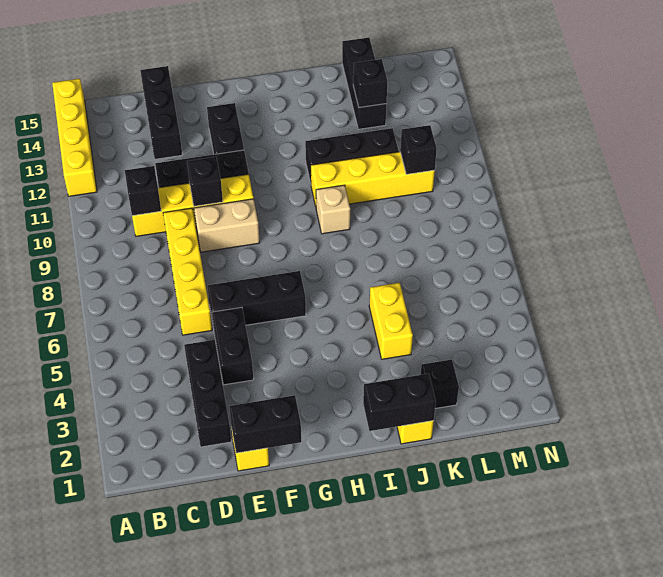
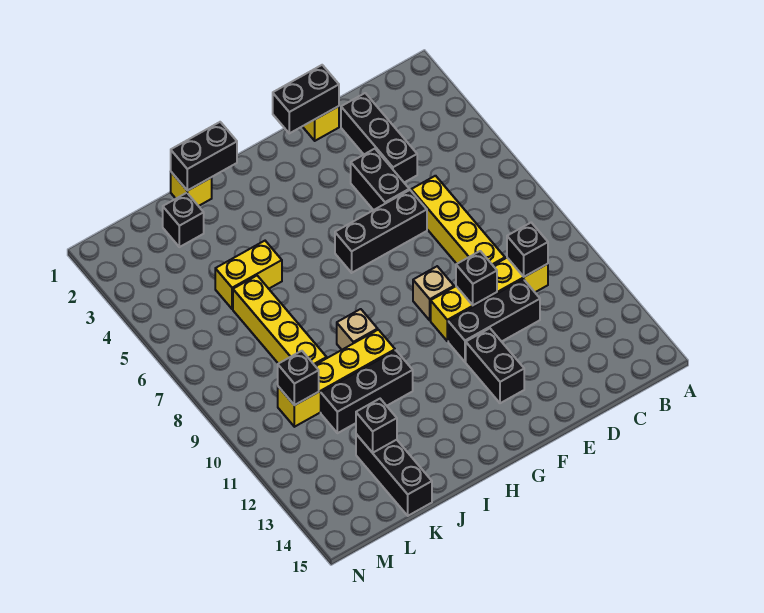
yellow 1x4 brick [52,79,97,196] -> yellow 1x4 brick moved to [233,276,327,365]
black 1x3 brick [140,66,182,159] -> none
tan 1x2 brick [194,199,260,252] -> tan 1x1 brick [413,266,454,320]
yellow 1x2 brick [369,283,413,359] -> yellow 1x2 brick turned to [215,241,282,309]

